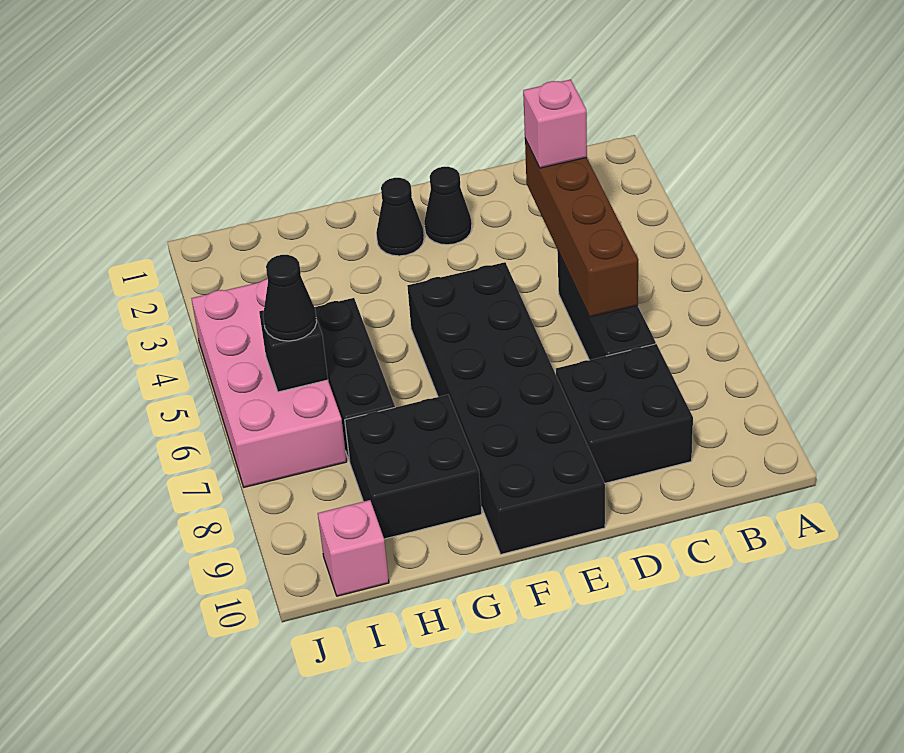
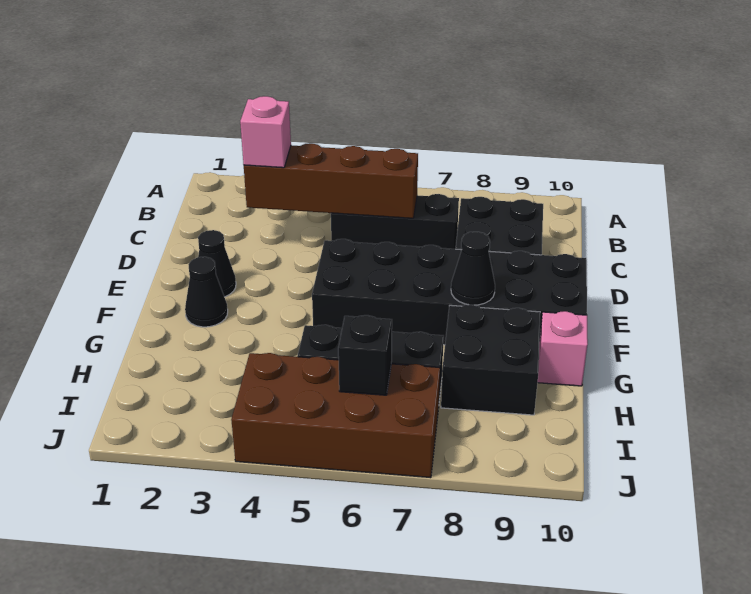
pink 2x4 brick [191,279,347,487] -> brown 2x4 brick [231,353,440,478]
black 1x1 cone [263,255,317,341] -> black 1x1 cone moved to [451,232,495,305]
pink 1x1 brick [318,500,389,596] -> pink 1x1 brick moved to [538,311,588,386]

